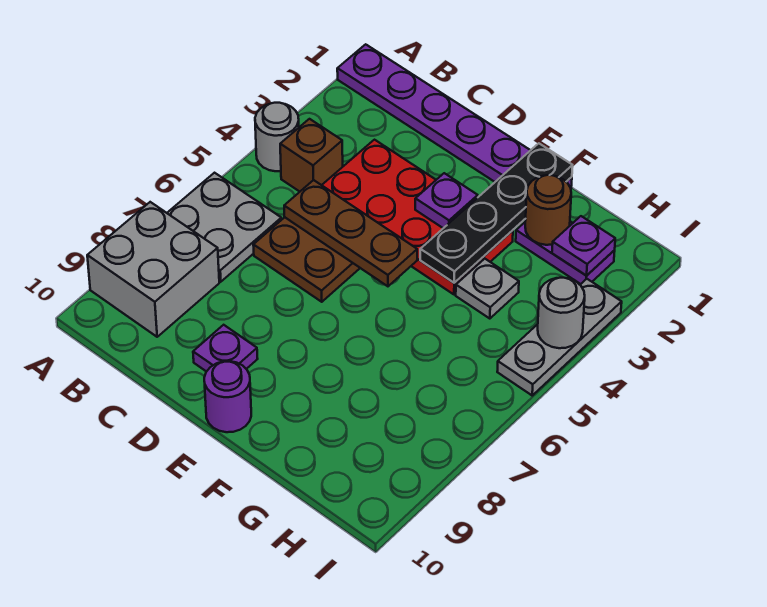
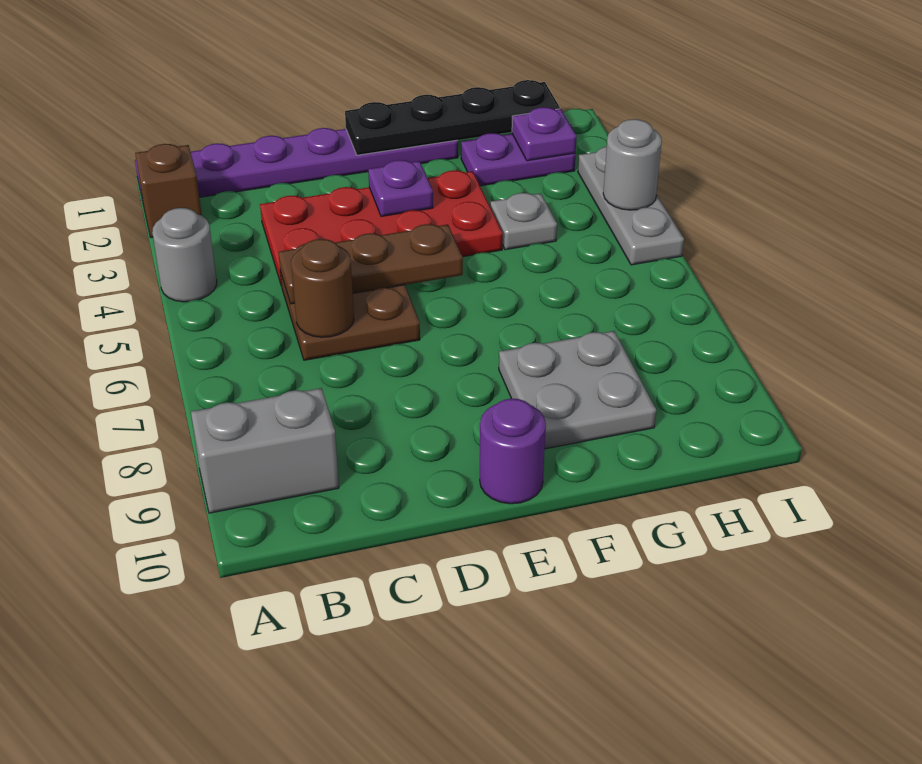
grey 2x2 plate [167,173,281,282] -> grey 2x2 plate moved to [499,331,656,449]
grey 2x2 brick [87,202,219,337] -> grey 1x2 brick [191,388,339,513]
brown 1x1 brick [280,119,343,192] -> brown 1x1 brick moved to [135,144,202,237]
purple 1x1 plate [193,325,258,372] -> none
black 1x4 plate [420,143,573,283] -> black 1x4 plate turned to [345,80,560,155]
brown 1x1 round brick [525,175,571,245] -> brown 1x1 round brick moved to [291,239,354,337]

